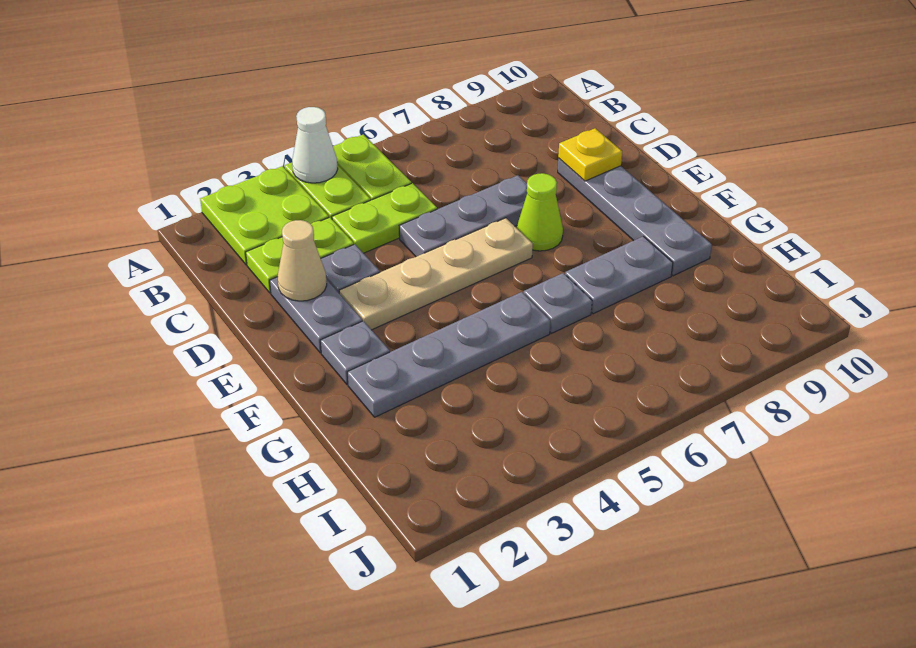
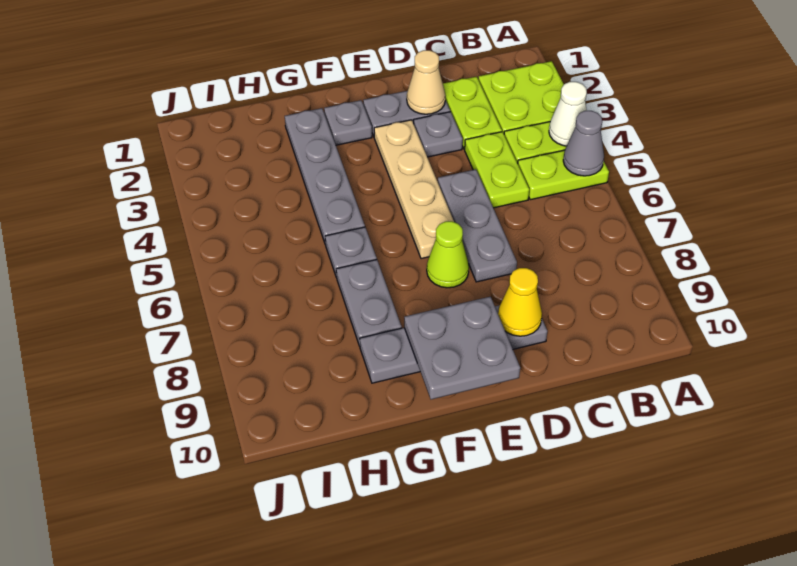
none -> grey 1x1 cone [563,111,604,176]
yellow 1x1 plate [558,128,622,181] -> yellow 1x1 cone [498,268,542,336]
none -> grey 2x2 plate [404,297,520,399]

